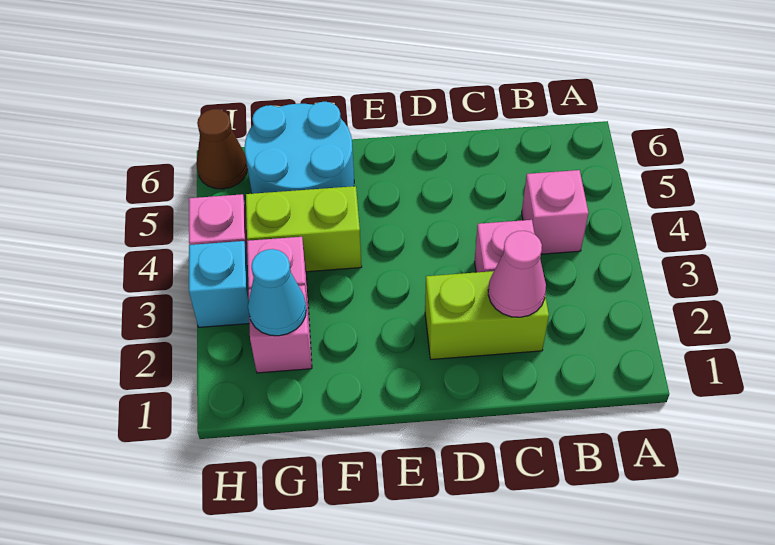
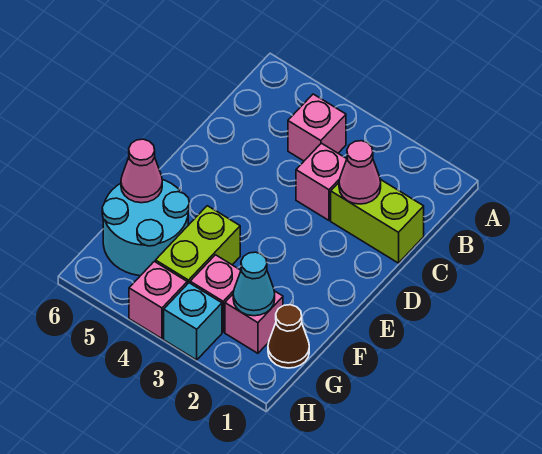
lime 1x2 brick [425,271,549,359] -> lime 1x2 brick turned to [331,179,424,263]
none -> pink 1x1 cone [121,139,162,203]
brown 1x1 cone [196,109,248,189] -> brown 1x1 cone moved to [268,305,309,368]

